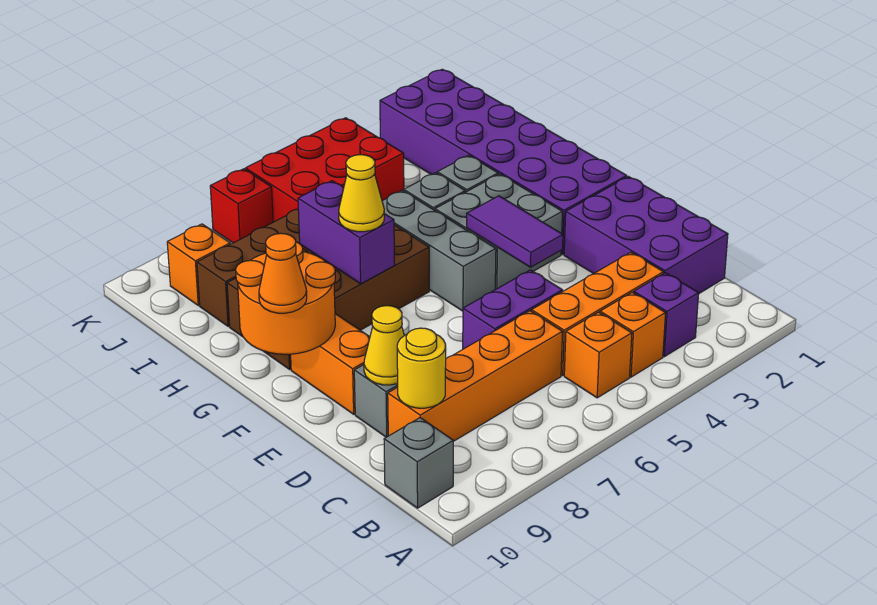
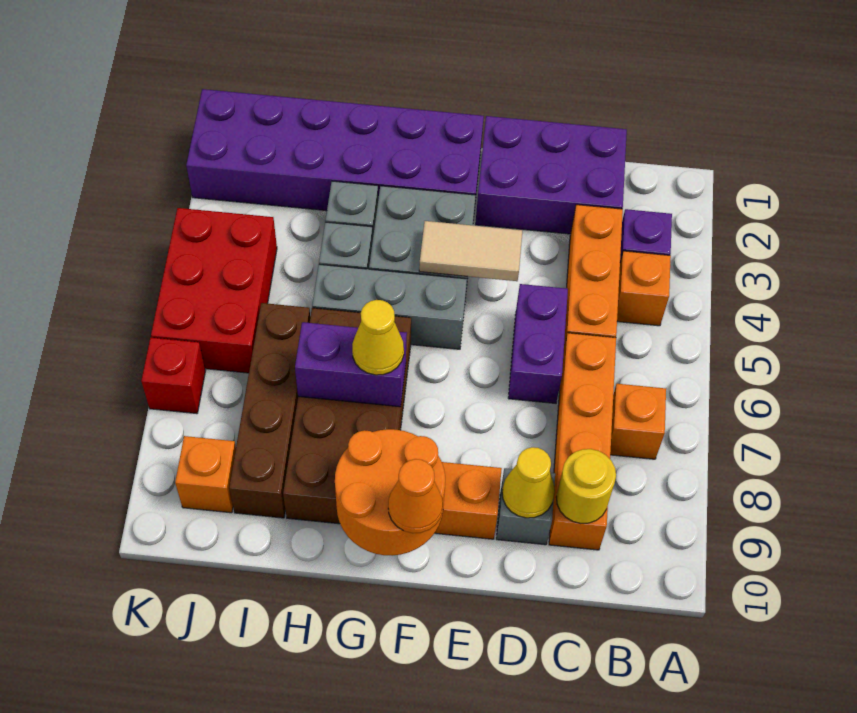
orange 1x1 brick [564,312,632,398] -> orange 1x1 brick moved to [610,384,666,459]
grey 1x1 brick [384,418,453,508] -> none
purple 1x2 tile [467,196,563,267] -> tan 1x2 tile [419,221,522,281]

